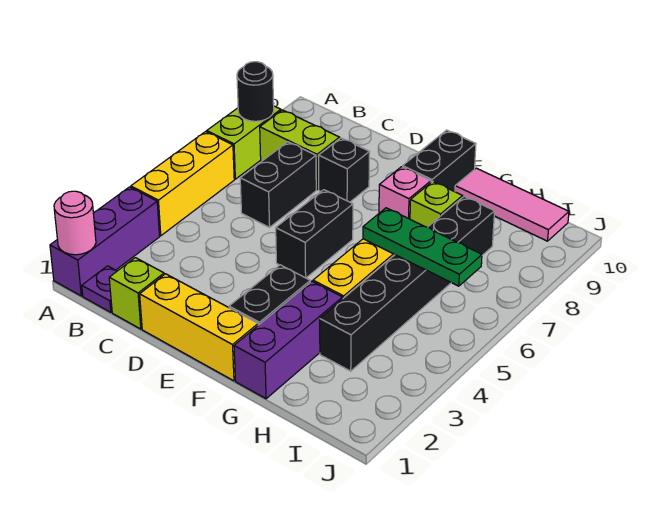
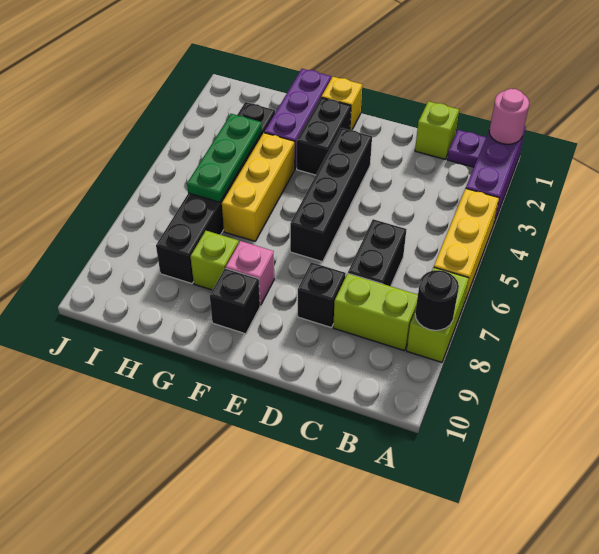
yellow 1x3 brick [140,274,258,381] -> yellow 1x1 brick [321,77,362,130]
black 1x2 brick [276,190,353,278] -> black 1x4 brick [290,128,372,262]
black 1x2 brick [403,130,476,192] -> black 1x1 brick [210,268,260,334]
green 1x3 plate [363,208,482,286] -> green 1x3 plate turned to [187,114,262,202]
pink 1x3 tile [455,168,569,241] -> none

